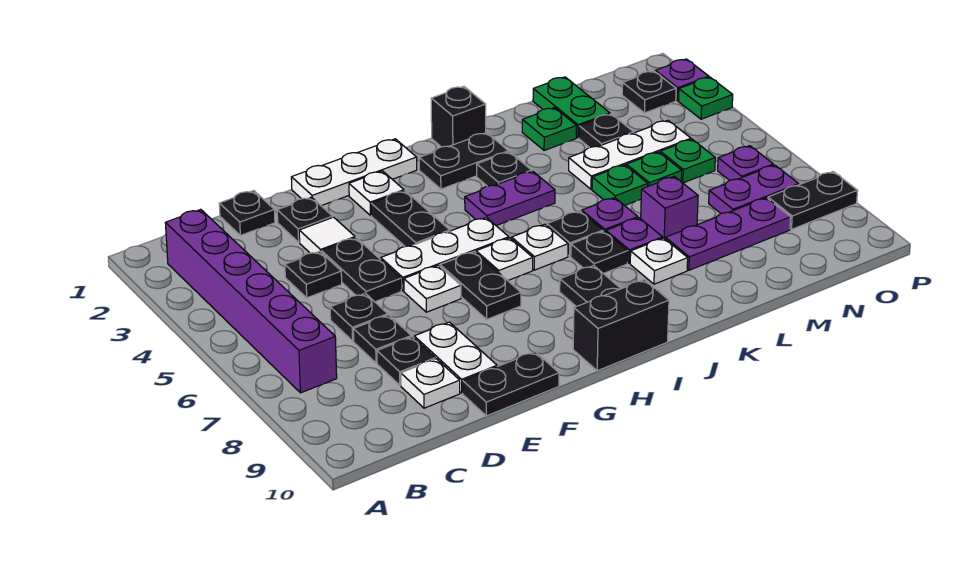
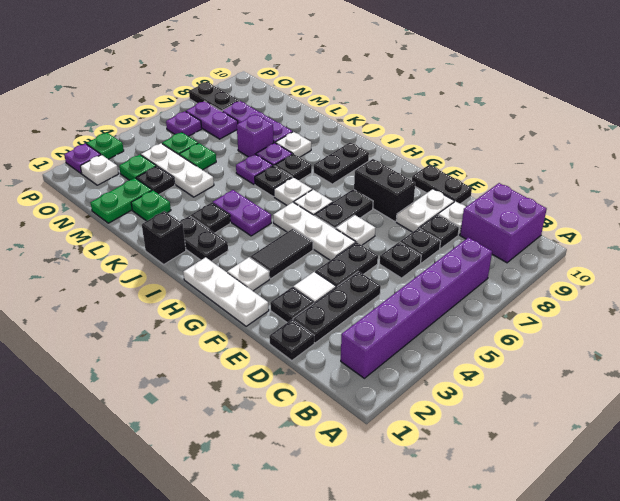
none -> purple 2x2 brick [460,183,547,263]
black 1x1 plate [285,251,342,298] -> black 1x3 plate [293,271,381,343]
black 1x2 plate [371,191,450,247] -> black 1x2 tile [250,229,313,279]
black 1x2 brick [573,280,669,371] -> black 1x2 brick moved to [354,159,415,222]
green 1x1 plate [592,165,648,206] -> green 1x1 plate moved to [119,155,156,180]
black 1x1 plate [622,71,676,113] -> white 1x1 plate [80,155,119,185]

